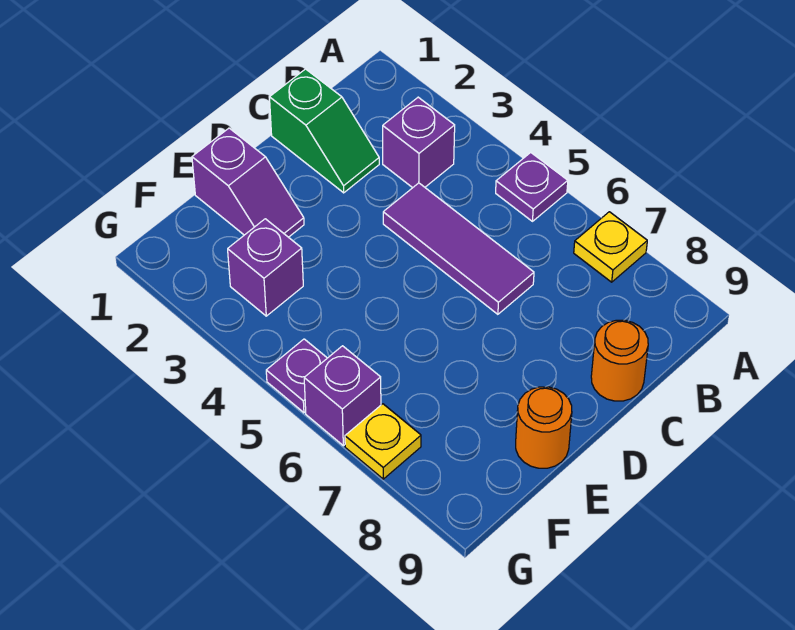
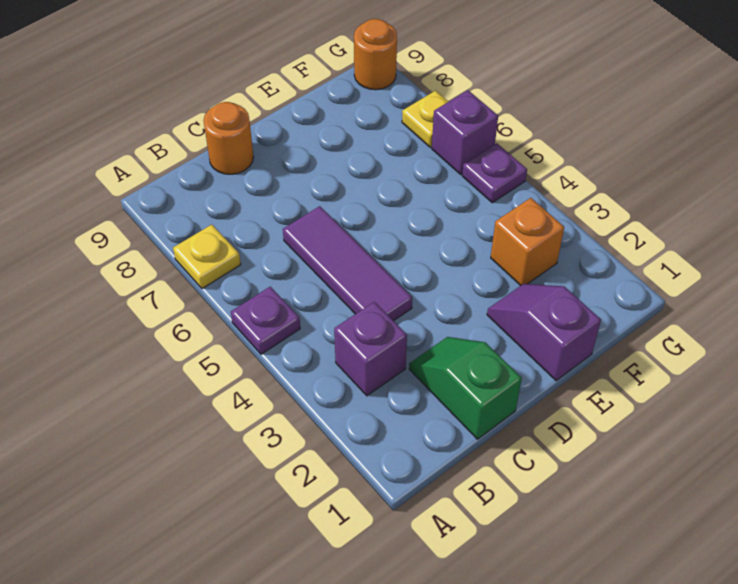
orange 1x1 round brick [516,387,572,468] -> orange 1x1 round brick moved to [354,19,397,90]
purple 1x1 brick [228,219,303,316] -> orange 1x1 brick [491,198,564,286]

